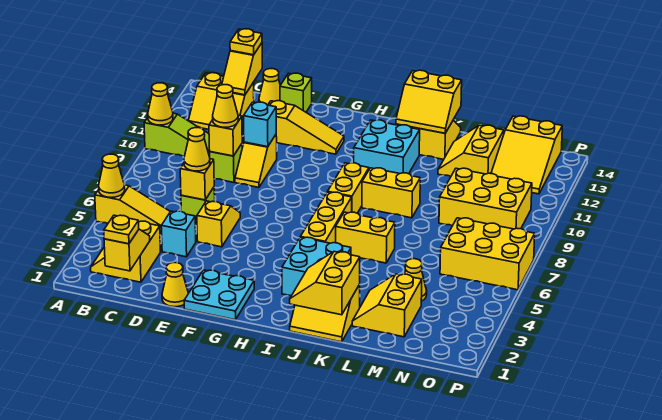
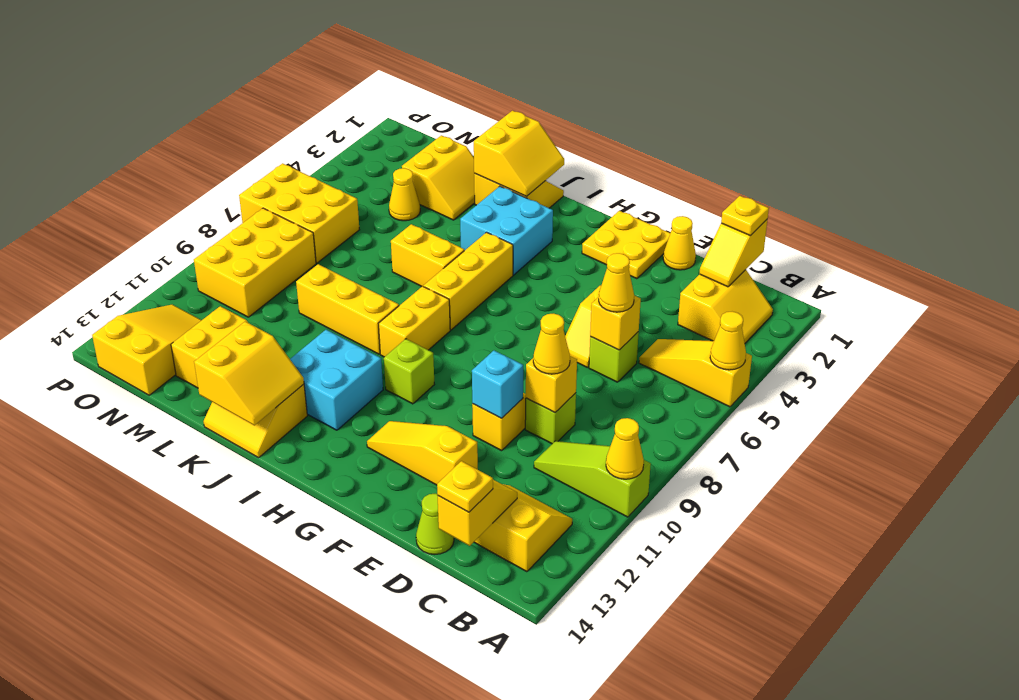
cyan 1x1 brick [161,211,196,257] -> none
yellow 1x1 cone [259,69,280,105] -> lime 1x1 cone [416,493,454,555]
lime 1x1 brick [280,73,312,112] -> lime 1x1 brick moved to [384,339,434,404]
cyan 2x2 plate [184,270,254,320] -> yellow 2x2 plate [582,211,670,279]
yellow 1x2 brick [362,168,420,218] -> yellow 1x3 brick [296,264,399,354]
yellow 2x2 slope [396,70,462,133] -> yellow 2x2 slope turned to [194,322,304,425]
yellow 2x3 brick [439,168,532,229] -> yellow 2x3 brick turned to [194,208,316,317]

